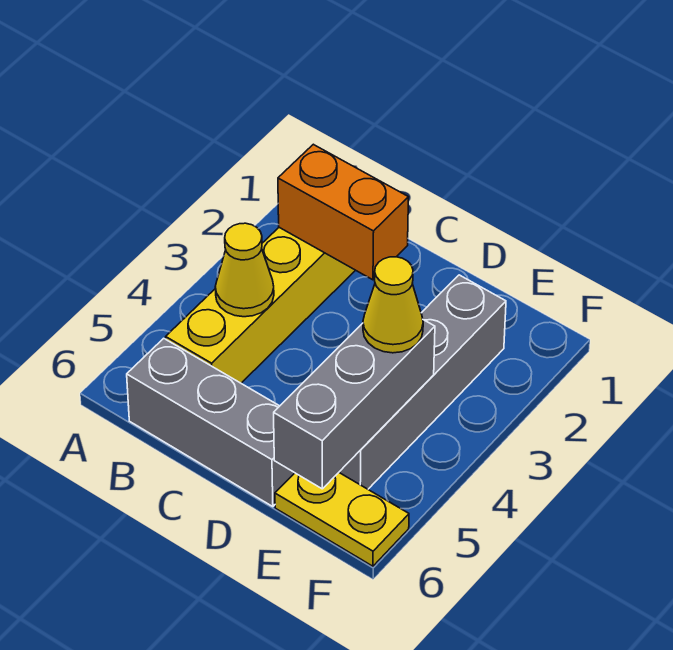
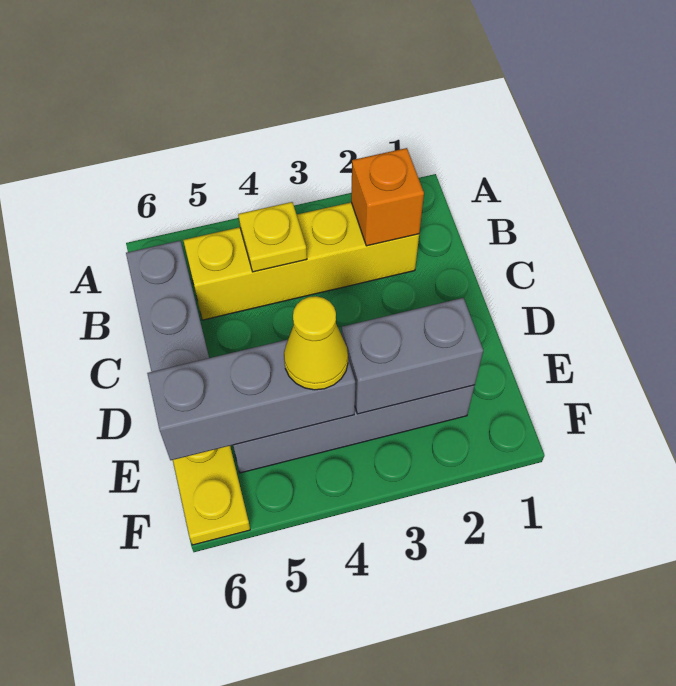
orange 1x2 brick [278,144,408,280] -> orange 1x1 brick [351,148,424,246]
yellow 1x1 cone [215,223,274,317] -> yellow 1x1 plate [238,202,307,272]
none -> grey 1x2 brick [342,298,483,414]

